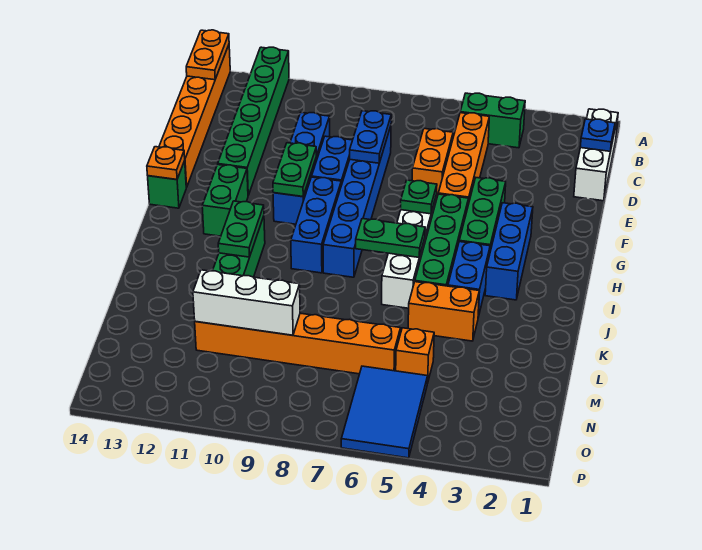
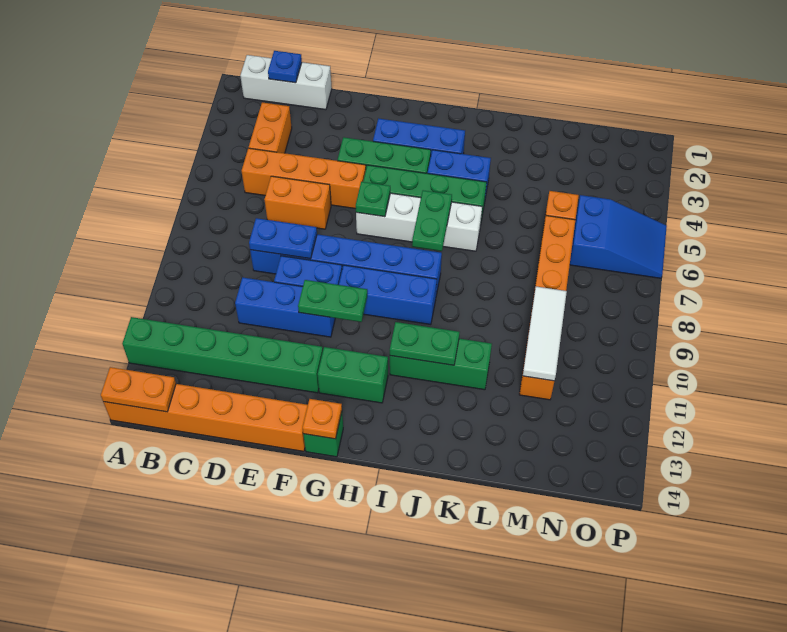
green 1x2 brick [460,93,525,148] -> none
blue 1x4 brick [273,113,330,224] -> blue 1x3 brick [235,277,335,337]
orange 1x2 brick [408,282,479,341] -> orange 1x2 brick moved to [249,102,292,153]
white 1x3 brick [193,270,300,335] -> white 1x3 tile [523,287,567,381]
blue 2x3 tile [341,366,428,458] -> blue 2x3 slope [570,195,667,278]

